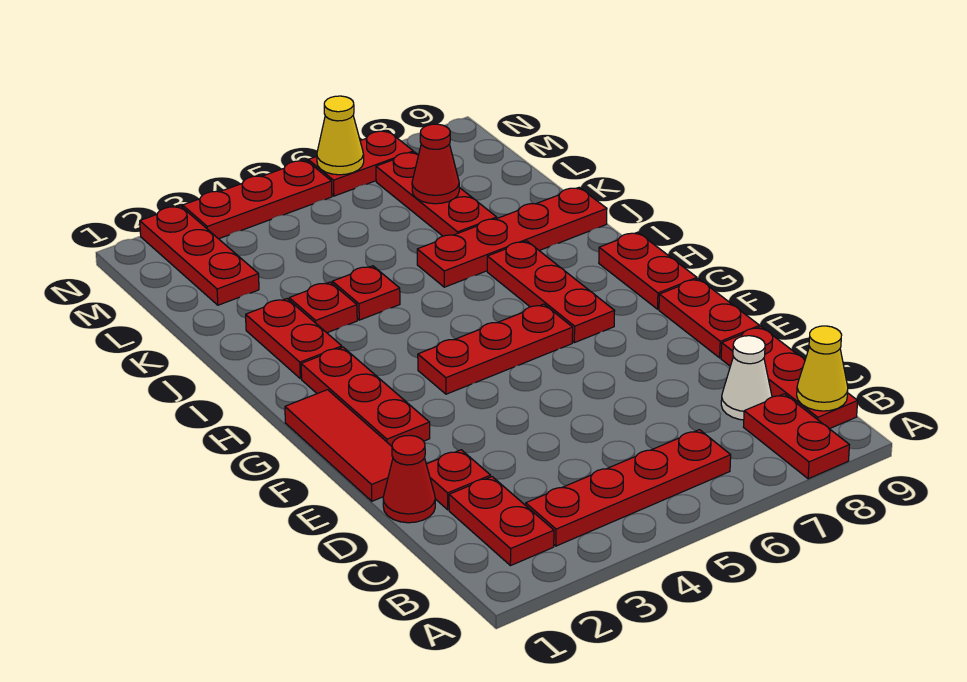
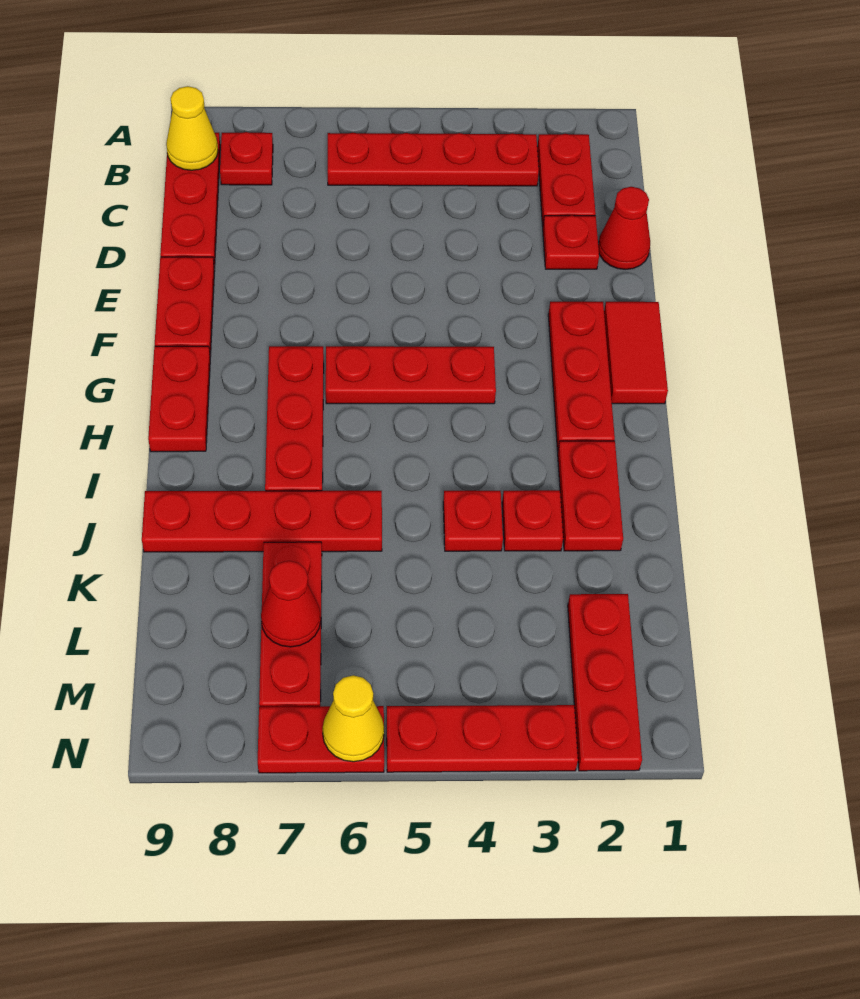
red 1x2 plate [744,394,849,479] -> red 1x1 plate [220,132,273,185]
white 1x1 cone [721,336,772,420] -> none
red 1x3 tile [285,390,393,501] -> red 1x2 tile [604,302,668,404]

